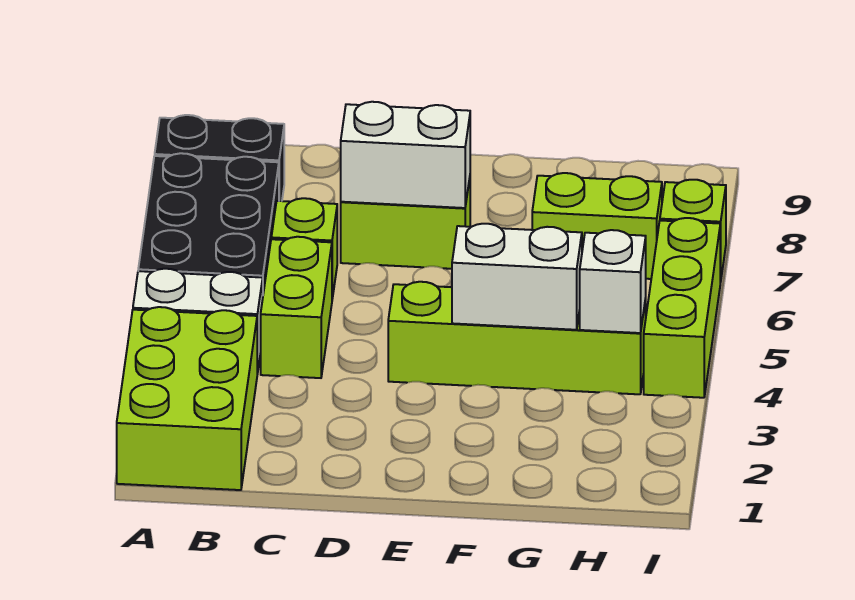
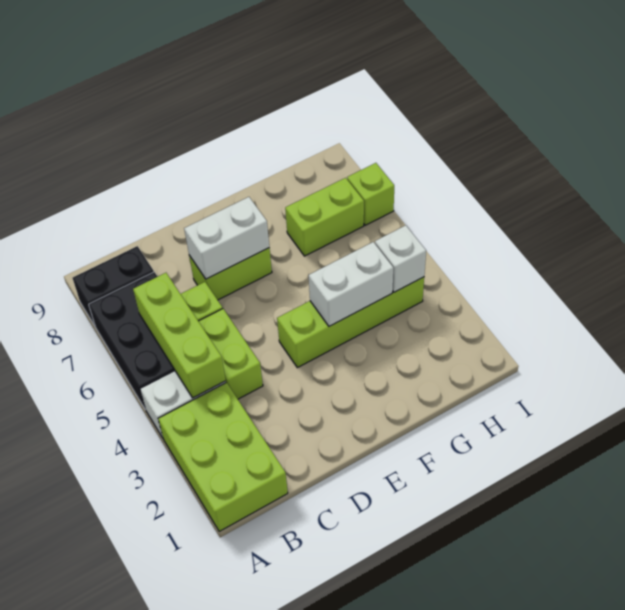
lime 1x3 brick [644,218,720,398] -> lime 1x3 brick moved to [133,273,226,398]

